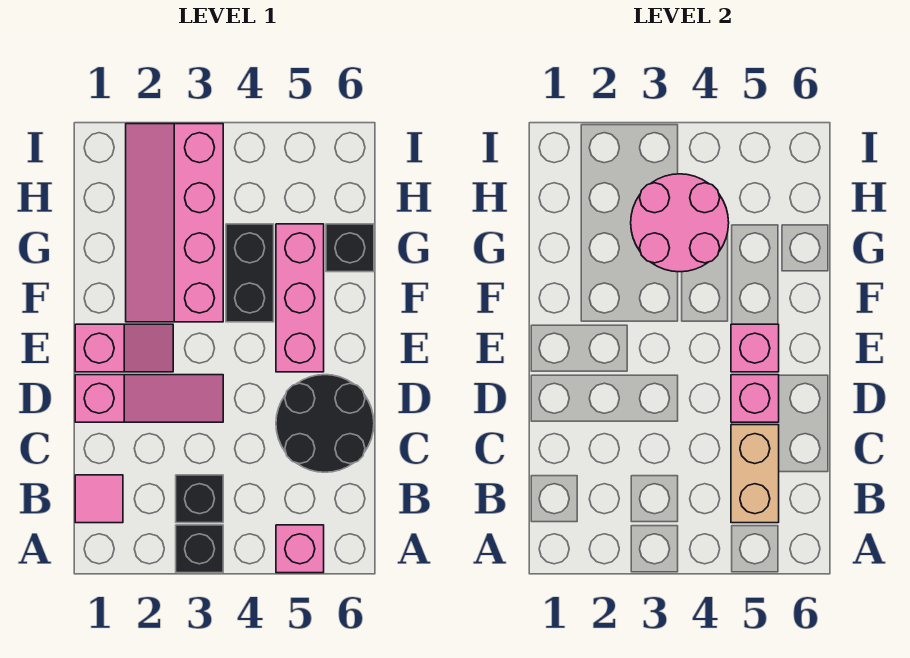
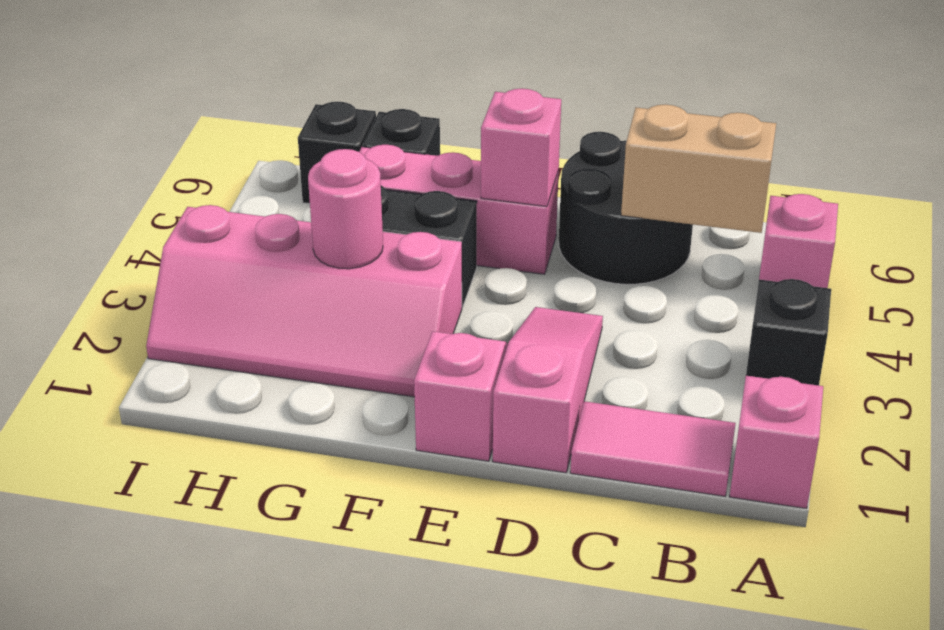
pink 1x1 tile [75,475,123,523] -> pink 1x2 tile [570,401,736,496]
black 1x1 brick [176,475,223,523] -> black 1x1 brick moved to [298,102,376,204]
pink 1x1 brick [731,375,779,422] -> pink 1x1 brick moved to [730,376,823,509]
pink 2x2 round brick [631,174,729,272] -> pink 1x1 round brick [308,149,383,269]

